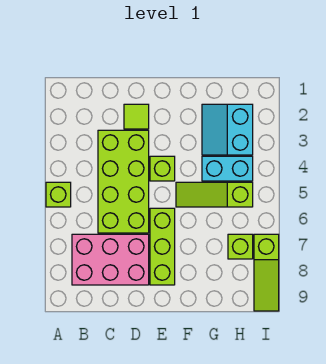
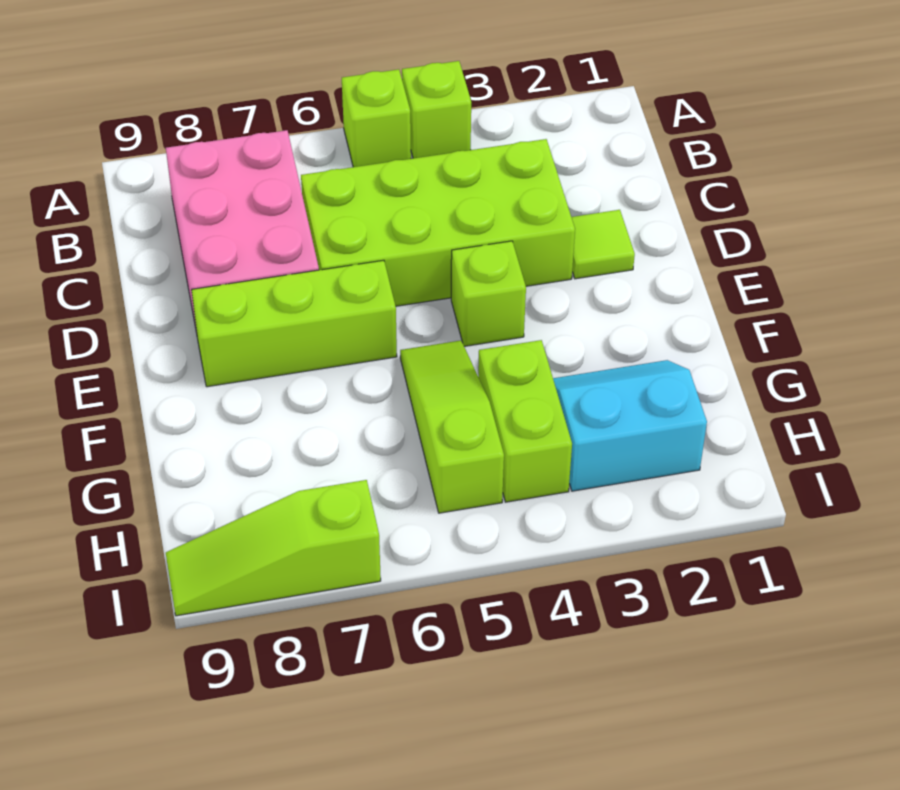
cyan 1x2 brick [202,156,253,181] -> lime 1x2 brick [478,340,572,502]
lime 1x1 brick [228,234,253,259] -> lime 1x1 brick moved to [402,61,471,158]

